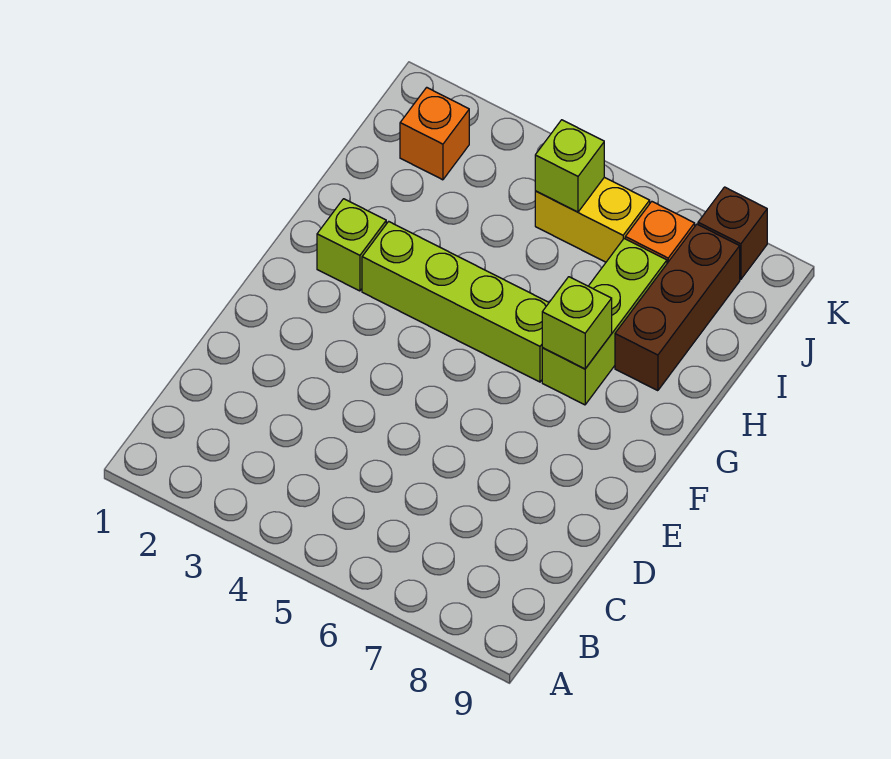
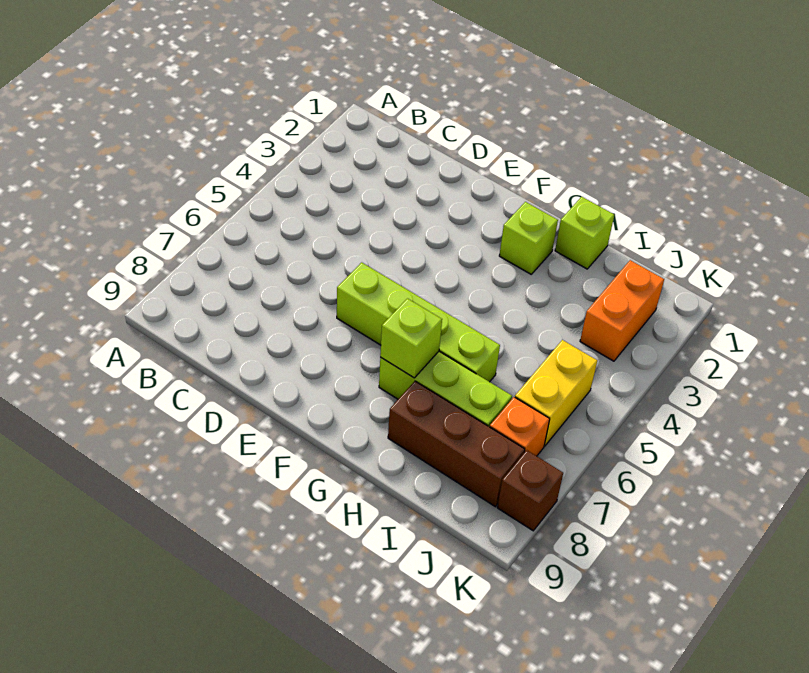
lime 1x4 brick [362,221,549,382] -> lime 1x4 brick turned to [337,262,500,382]
orange 1x1 brick [400,87,469,180] -> orange 1x2 brick [580,260,664,361]
lime 1x1 brick [535,120,604,212] -> lime 1x1 brick moved to [555,197,614,269]

